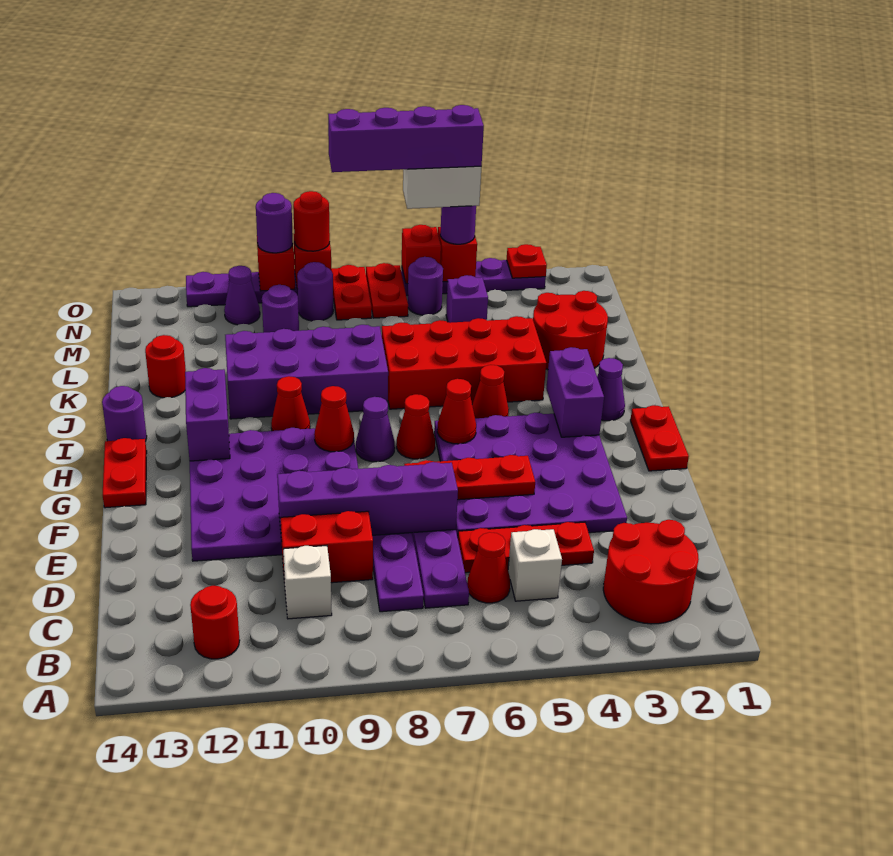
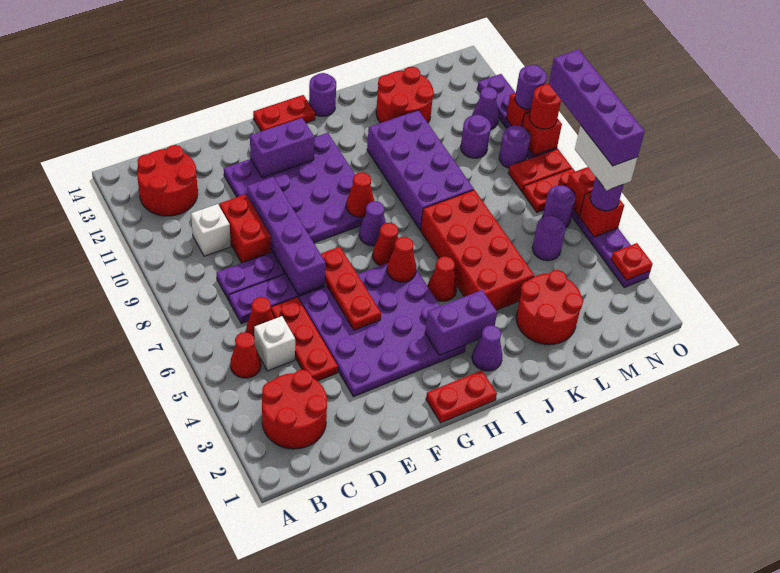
red 1x1 round brick [190,586,240,659] -> red 2x2 round brick [137,145,198,216]
purple 1x2 brick [185,368,230,461] -> purple 1x2 brick moved to [250,118,314,178]
red 1x1 cone [271,376,310,431] -> red 1x1 cone moved to [230,332,261,378]
red 1x1 round brick [145,335,186,398] -> red 2x2 round brick [376,67,434,123]
purple 1x1 brick [446,275,488,323] -> purple 1x1 round brick [532,216,566,261]

